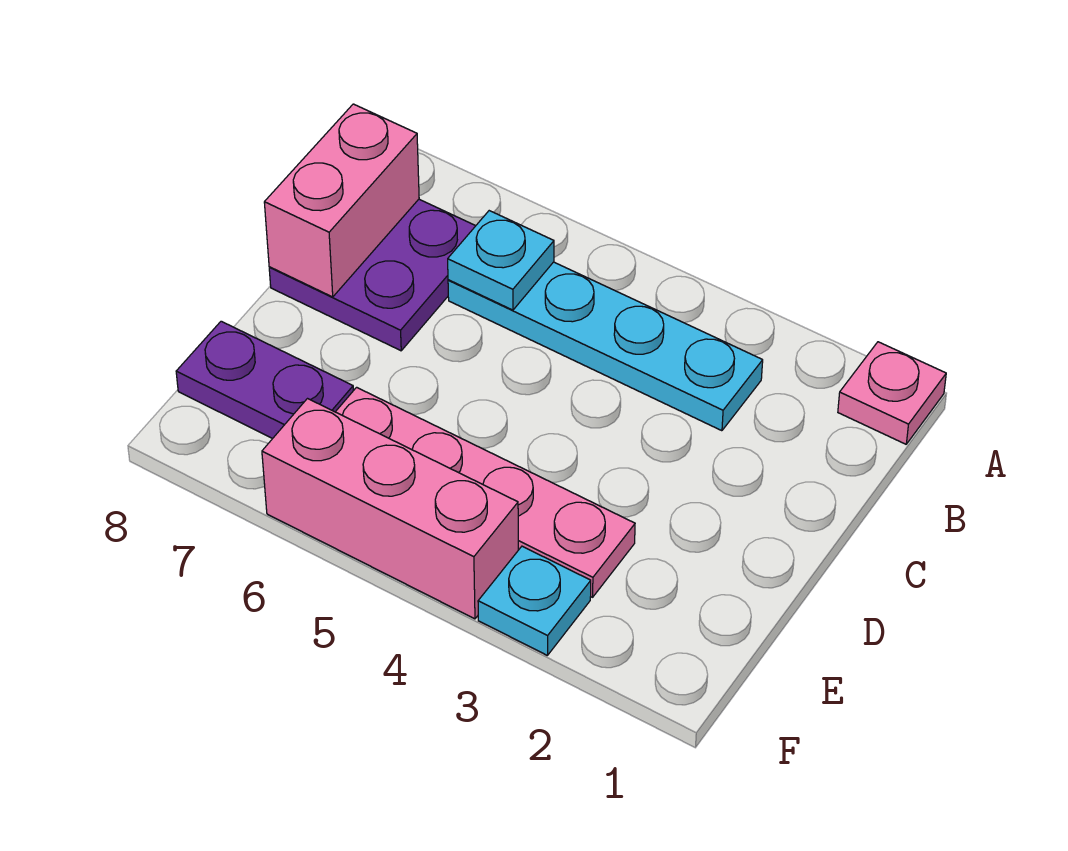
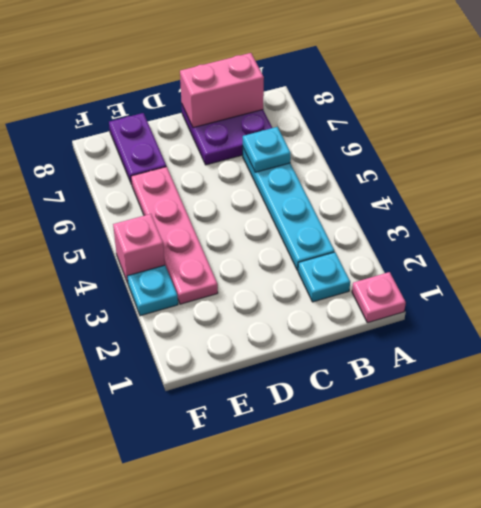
none -> cyan 1x1 plate [298,252,350,302]
pink 1x3 brick [262,399,518,619] -> pink 1x1 brick [113,214,165,283]

